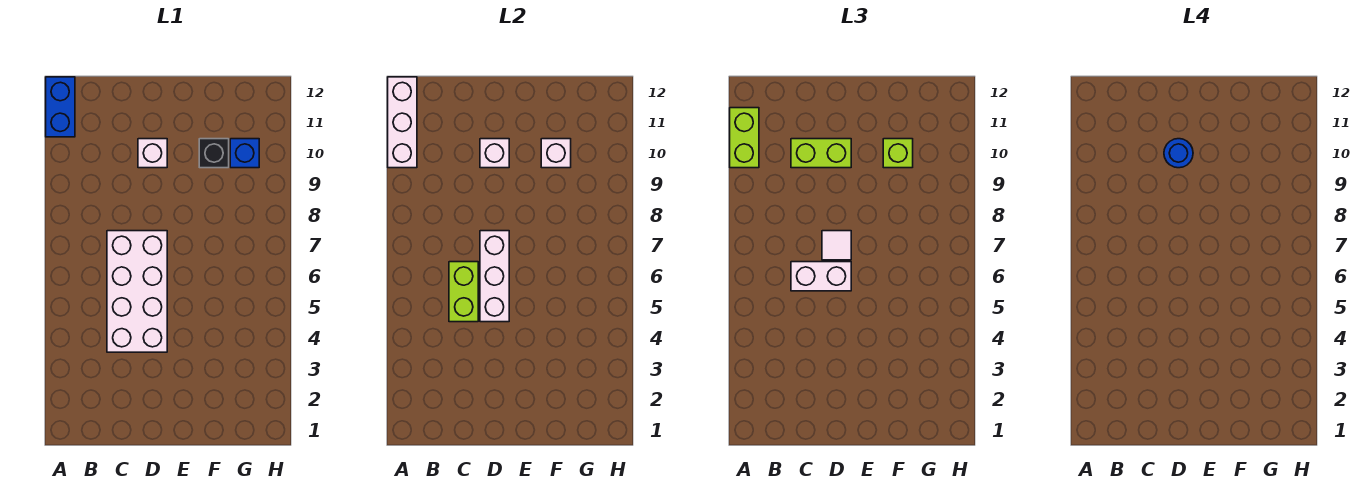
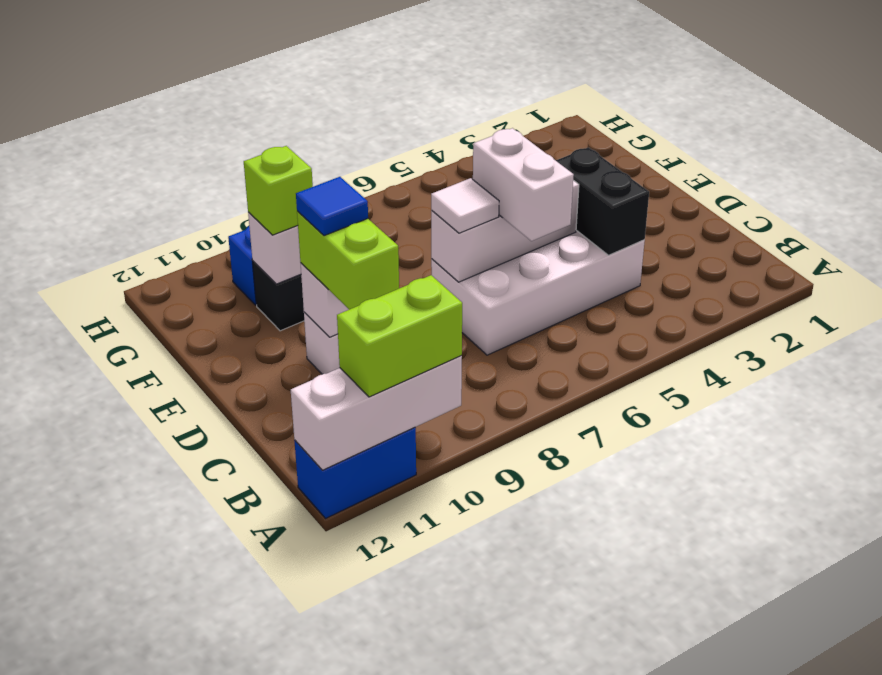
none -> black 1x2 brick [556,147,649,255]
lime 1x2 brick [449,262,478,322] -> none
blue 1x1 round brick [1164,139,1193,168] -> blue 1x1 tile [296,177,368,236]

